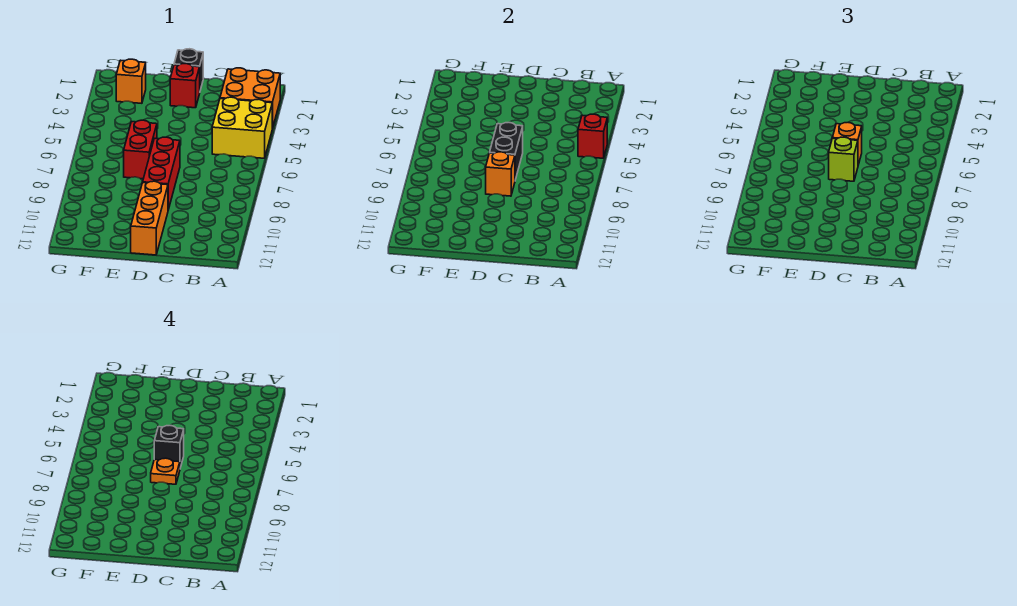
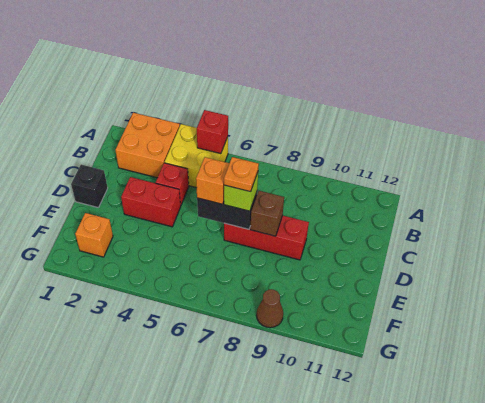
red 1x1 brick [170,64,200,108] -> red 1x1 brick moved to [156,163,189,206]
black 1x1 brick [154,426,184,468] -> none
orange 1x1 brick [486,152,515,196] -> brown 1x1 brick [250,191,284,236]
orange 1x3 brick [131,181,168,255] -> none
red 1x2 brick [124,120,157,179] -> red 1x2 brick moved to [121,177,181,227]
none -> brown 1x1 cone [257,289,283,328]

